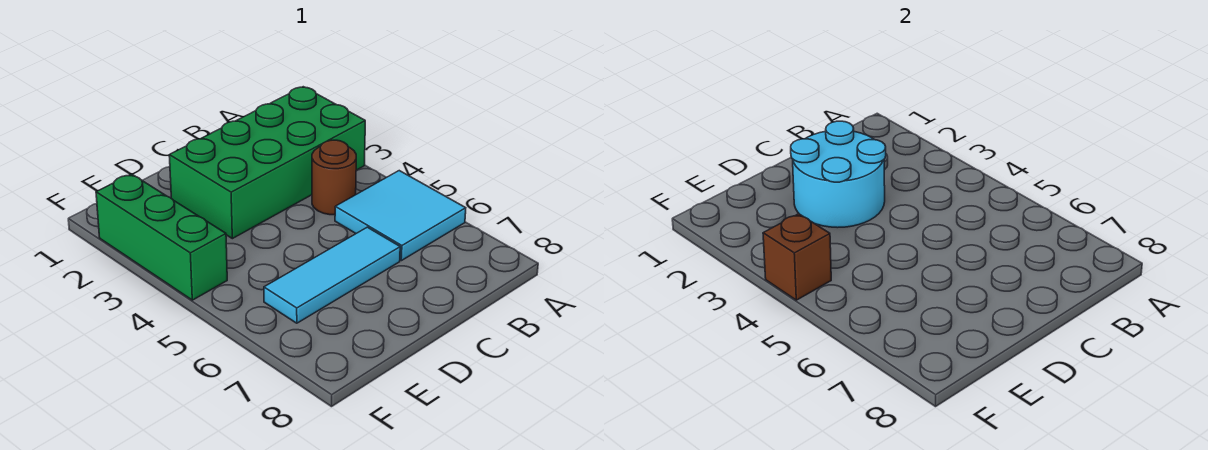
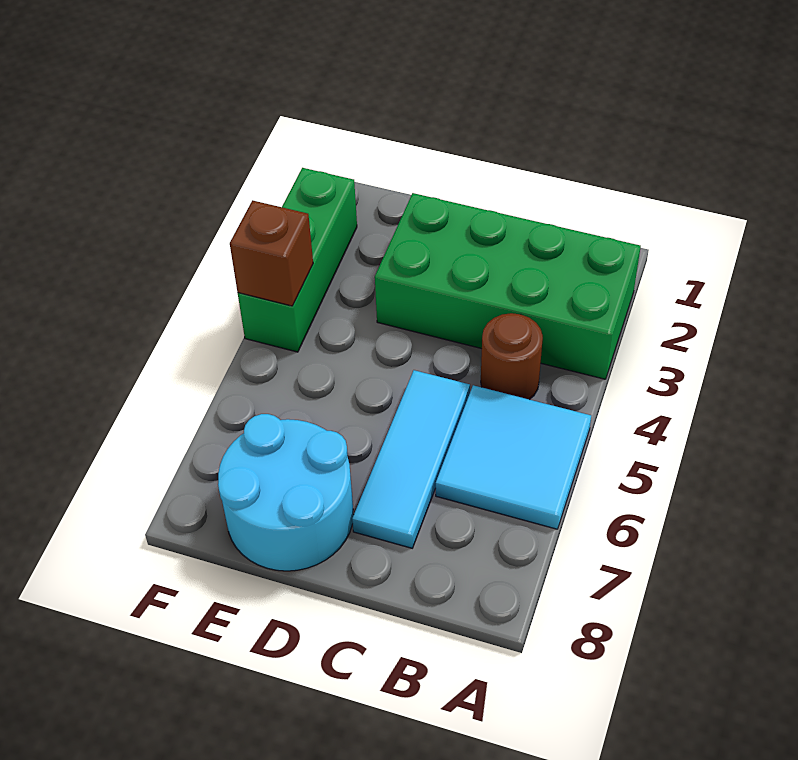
cyan 2x2 round brick [791,121,886,228] -> cyan 2x2 round brick moved to [218,414,354,571]
cyan 1x3 tile [264,227,400,323] -> cyan 1x3 tile turned to [352,370,470,548]

